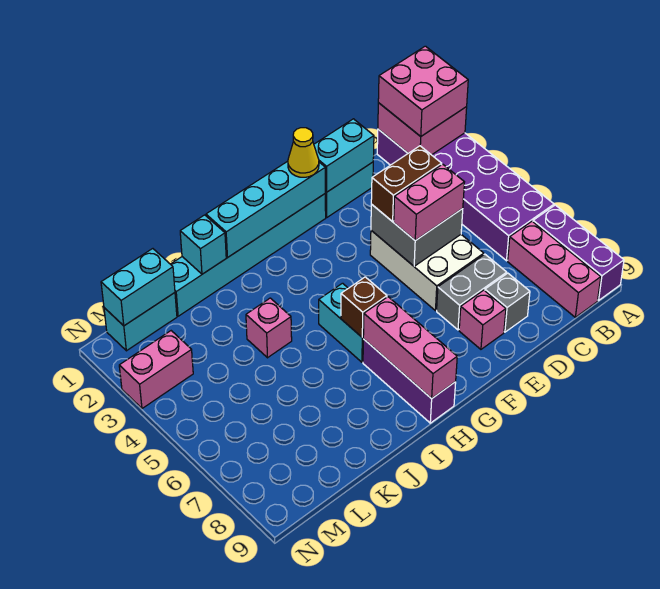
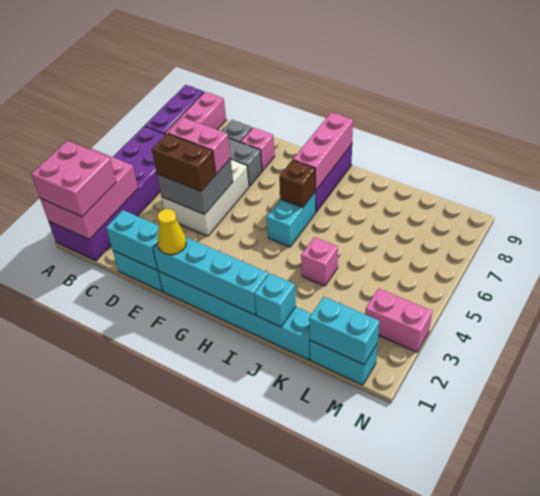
pink 2x2 brick [378,103,467,155] -> pink 2x3 brick [40,149,138,239]

